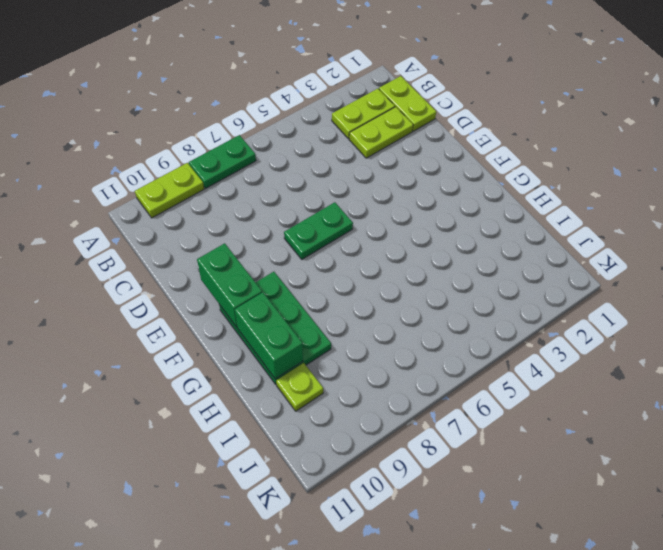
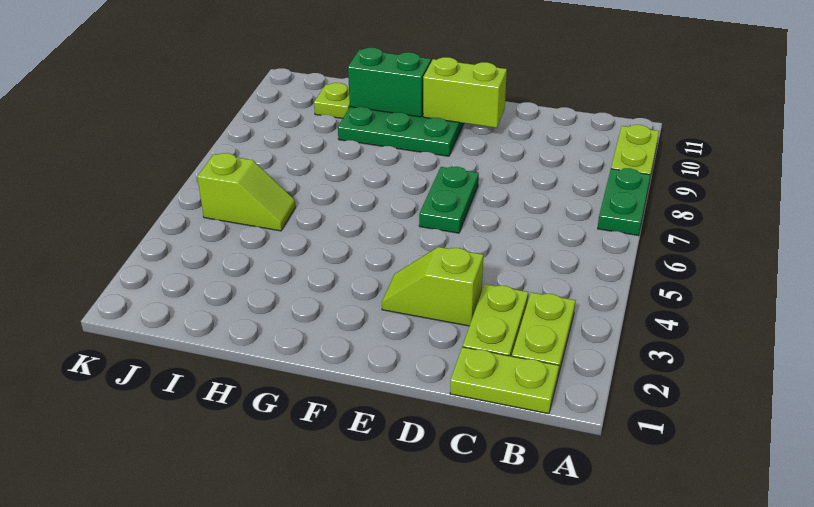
none -> lime 1x2 slope [382,247,483,326]
green 1x2 brick [197,243,262,327] -> lime 1x2 brick [423,57,507,128]
none -> lime 1x2 slope [197,153,296,231]

